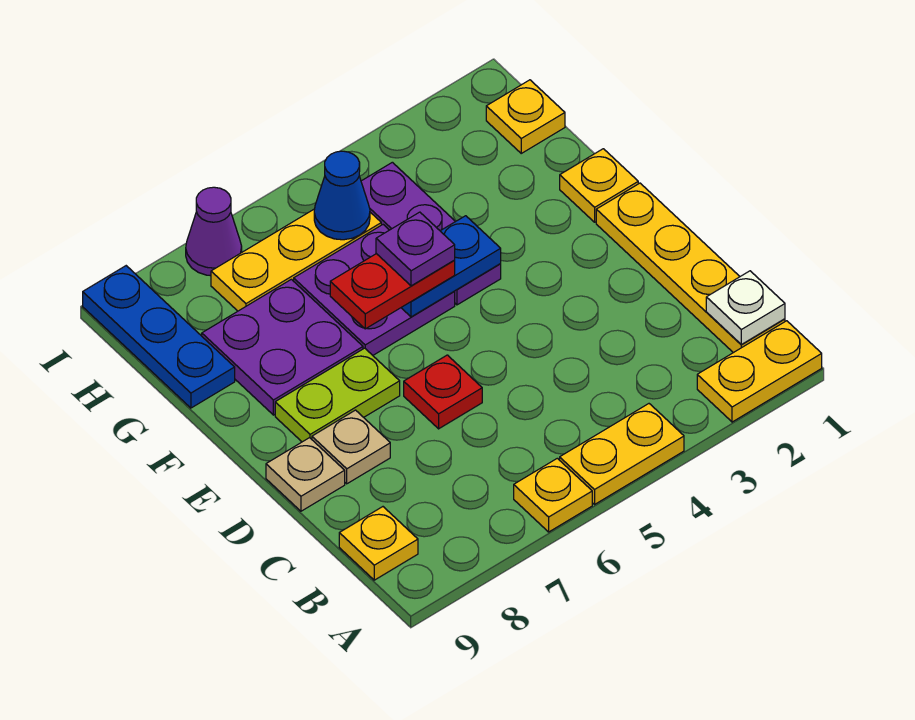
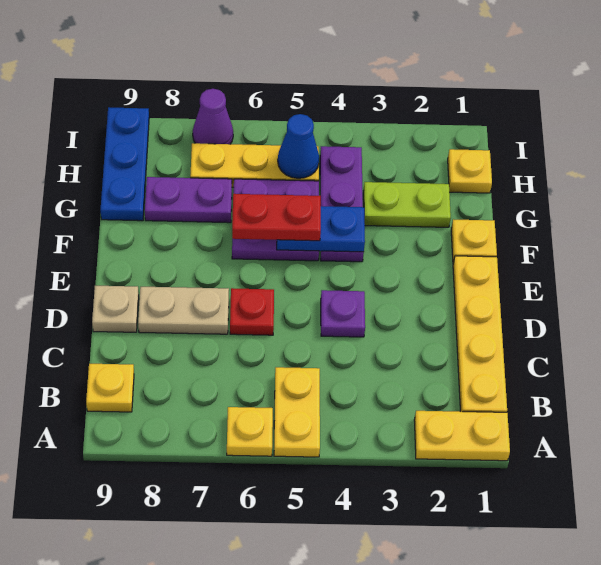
yellow 1x2 plate [560,404,684,504] -> yellow 1x2 plate turned to [274,367,320,457]
white 1x1 plate [706,271,785,344] -> none
tan 1x1 plate [312,410,390,484] -> tan 1x2 plate [138,287,229,334]
lime 1x2 plate [275,348,400,442] -> lime 1x2 plate moved to [363,182,451,227]
purple 1x1 plate [376,212,455,286] -> purple 1x1 plate moved to [321,290,365,337]
purple 2x2 plate [202,279,363,415] -> purple 1x2 plate [145,177,232,223]

